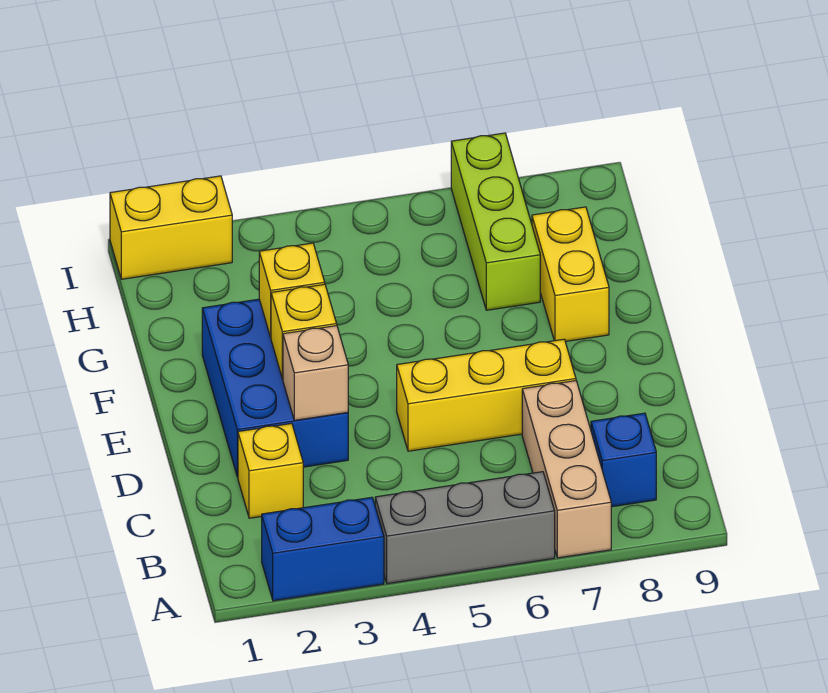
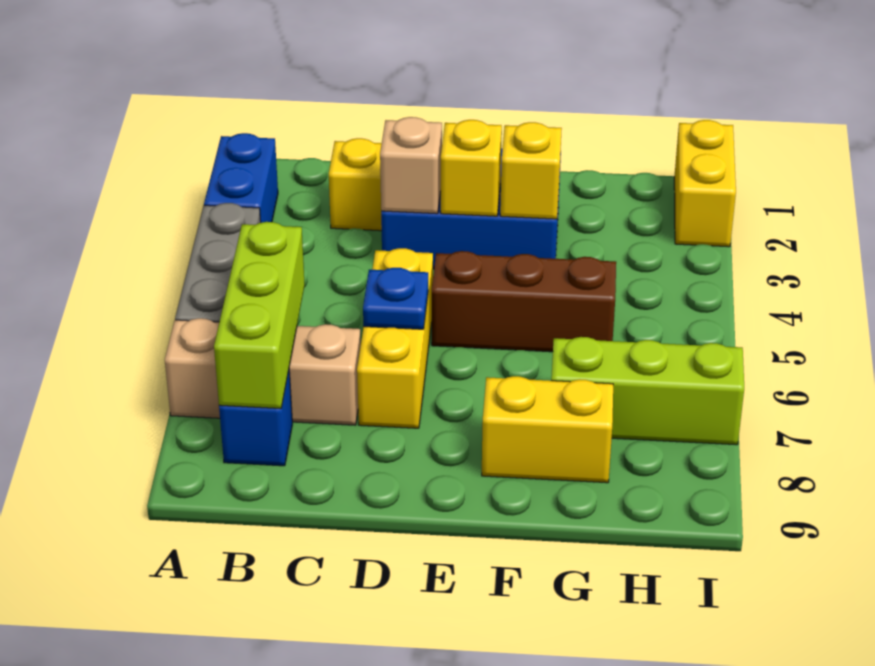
none -> lime 1x3 brick [214,222,305,409]
none -> blue 1x1 plate [363,268,428,329]
none -> brown 1x3 brick [432,251,616,352]

